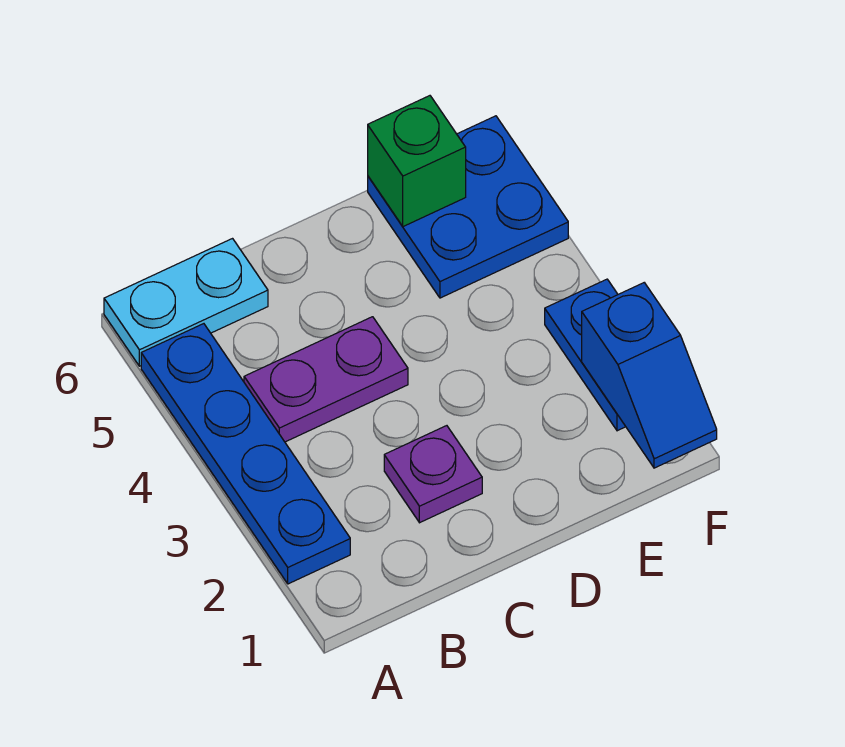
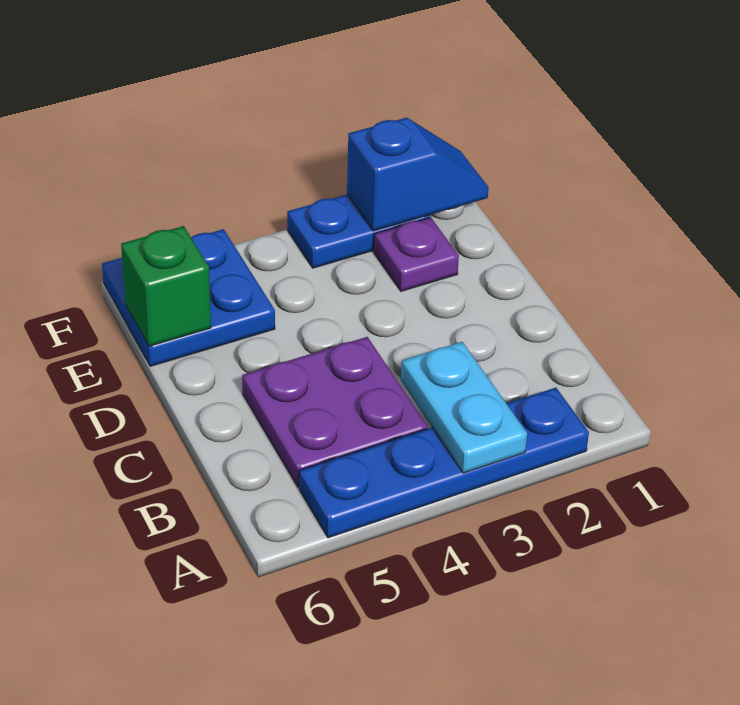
cyan 1x2 plate [104,239,268,366] -> cyan 1x2 plate moved to [401,342,527,473]
purple 1x2 plate [244,317,408,442] -> purple 2x2 plate [242,337,427,487]
purple 1x1 plate [384,426,482,523] -> purple 1x1 plate moved to [374,217,459,291]

